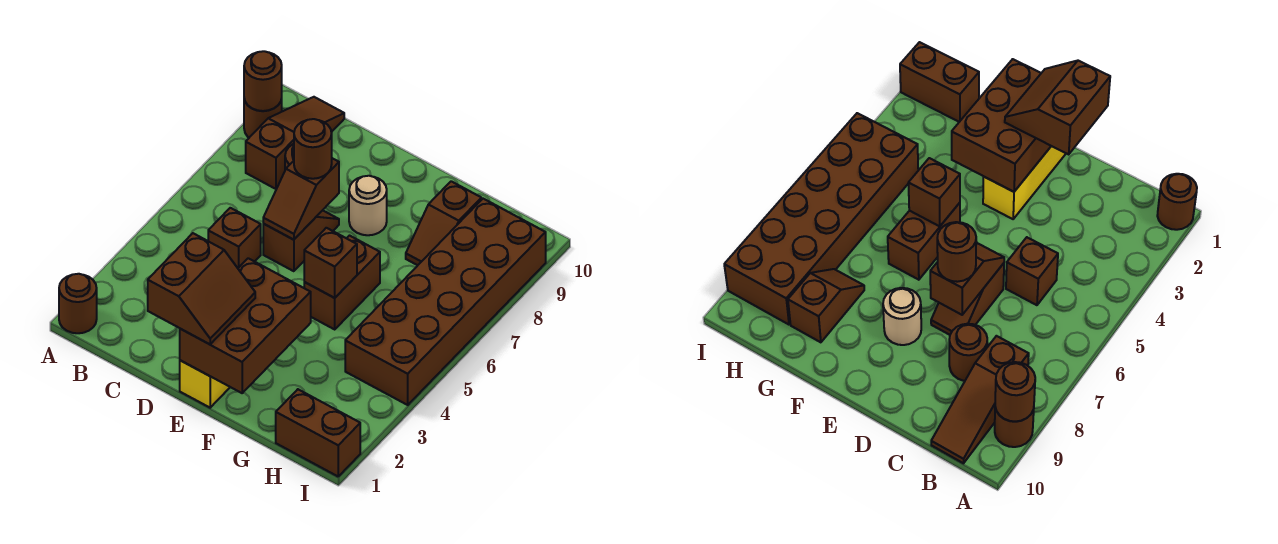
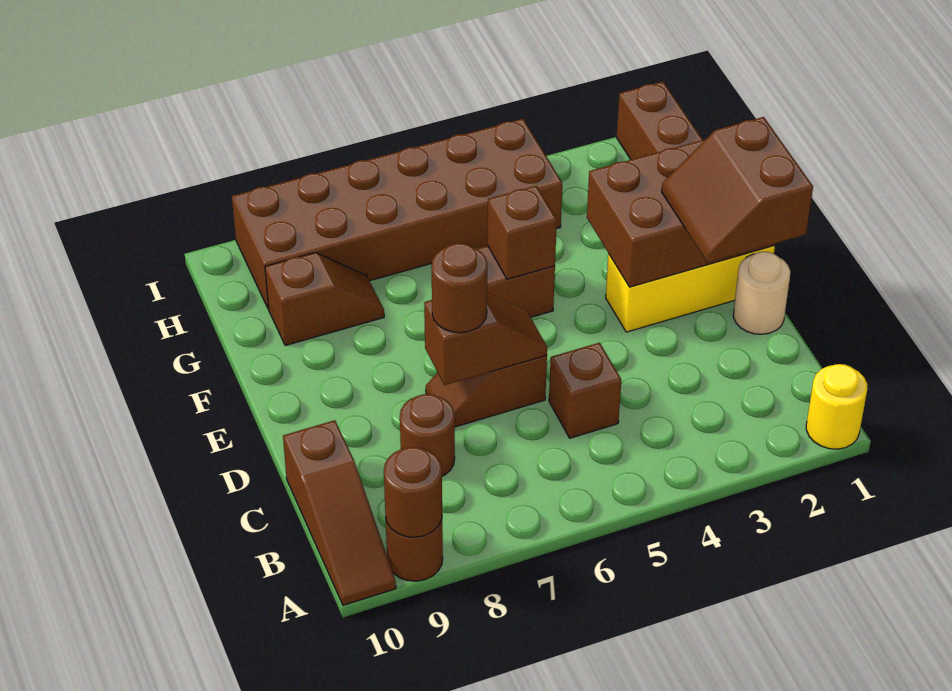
brown 1x1 round brick [59,274,97,333] -> yellow 1x1 round brick [806,364,867,449]
brown 1x3 slope [246,97,344,189] -> brown 1x3 slope turned to [283,420,396,605]
brown 2x2 slope [148,233,255,344] -> brown 2x2 slope turned to [662,117,813,263]
tan 1x1 round brick [349,176,387,235] -> tan 1x1 round brick moved to [733,252,790,334]

